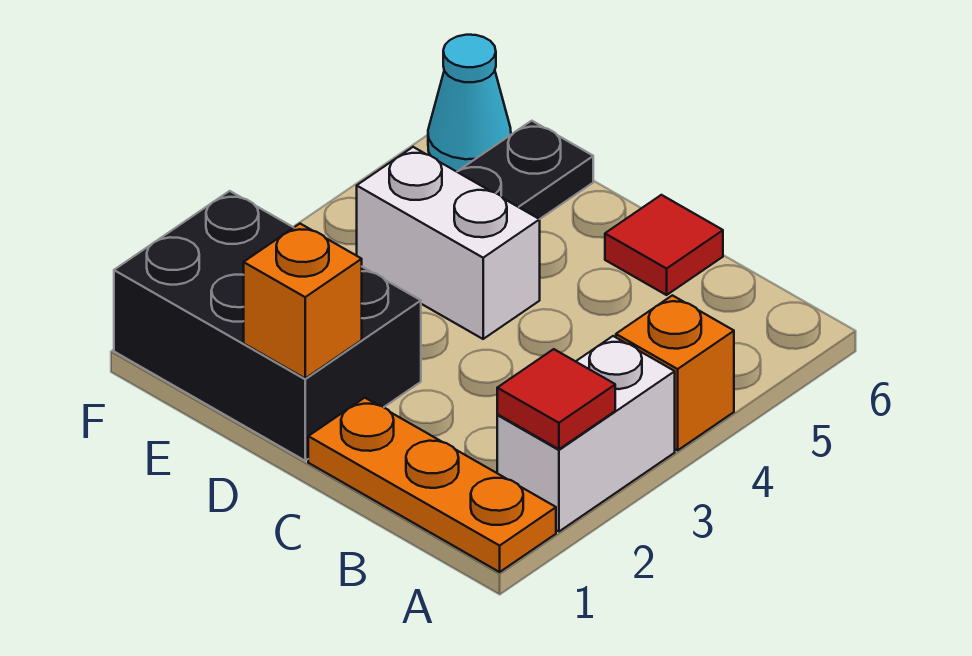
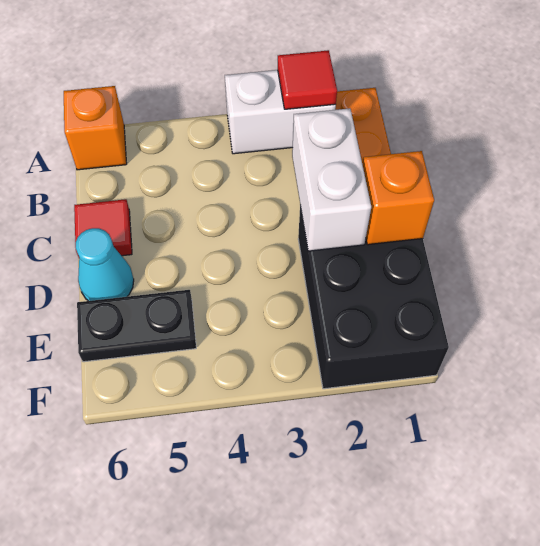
orange 1x1 brick [616,295,734,450] -> orange 1x1 brick moved to [64,86,127,170]
white 1x2 brick [357,147,540,339] -> white 1x2 brick moved to [292,108,371,251]
cyan 1x1 cone [428,35,511,172] -> cyan 1x1 cone moved to [76,228,134,301]

